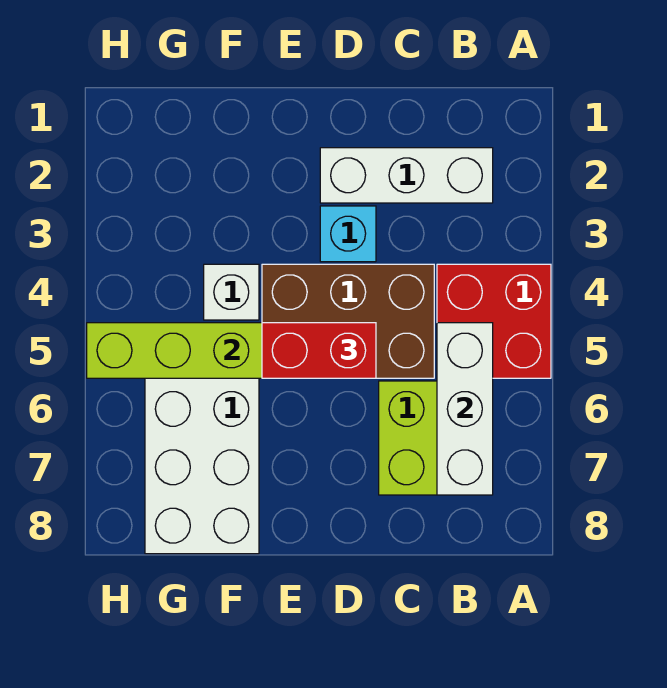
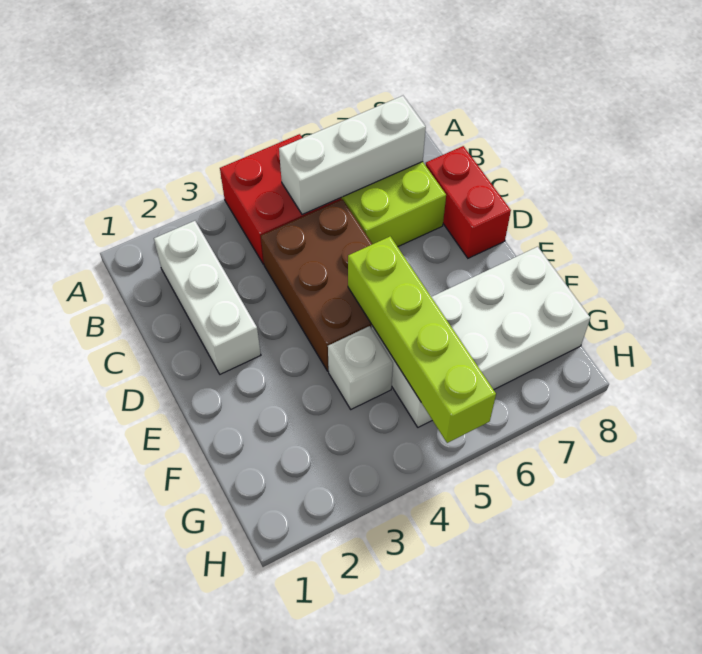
cyan 1x1 brick [320,206,376,262] -> none
red 1x2 brick [262,323,376,378] -> red 1x2 brick moved to [426,146,511,258]

